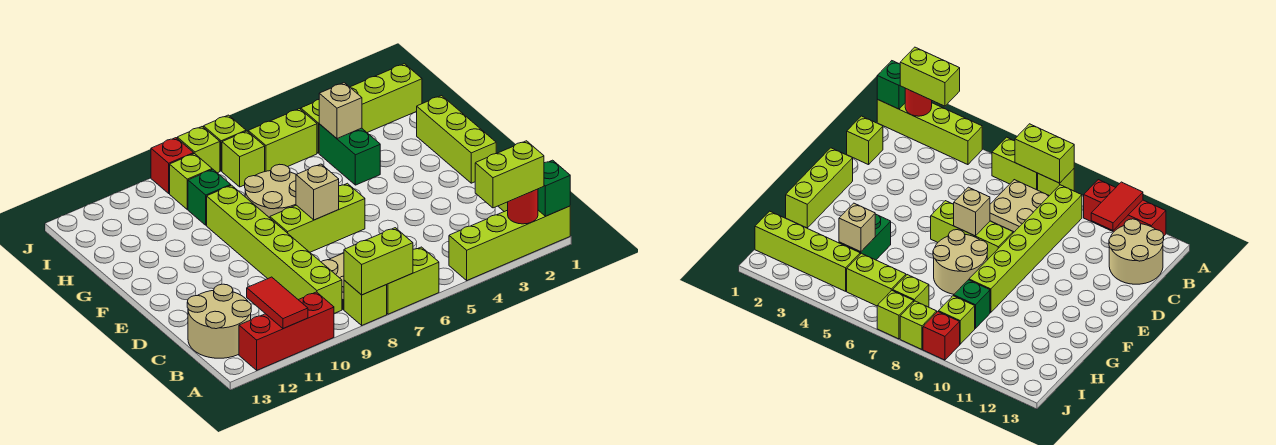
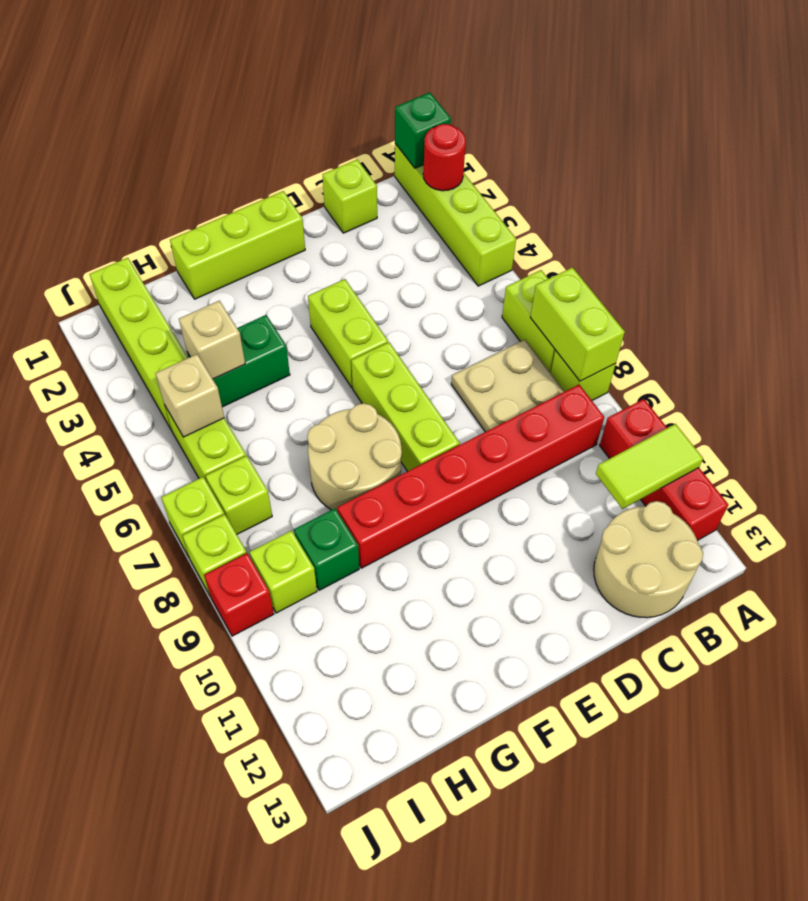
lime 1x2 brick [475,141,544,208] -> lime 1x2 brick moved to [308,279,388,387]
red 1x2 tile [247,277,308,329] -> lime 1x2 tile [596,424,703,509]
lime 1x6 brick [207,185,342,313] -> red 1x6 brick [337,385,604,568]
tan 1x1 brick [296,164,339,220] -> tan 1x1 brick moved to [155,354,224,437]

